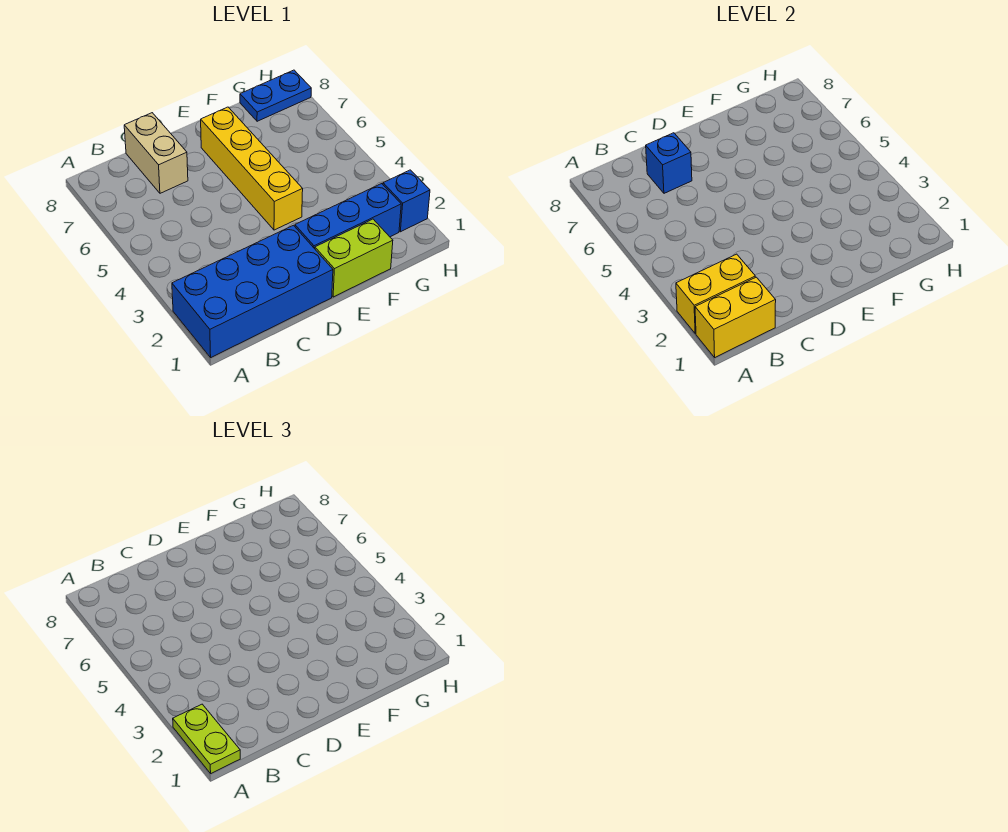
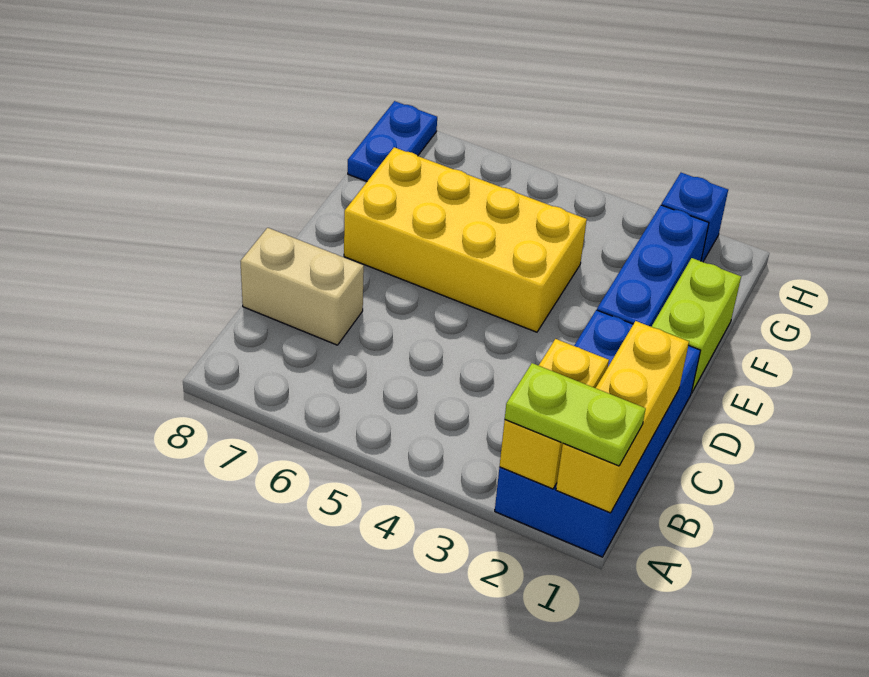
yellow 1x2 brick [695,277,776,357] -> yellow 1x3 brick [556,321,689,513]
blue 1x1 brick [646,133,692,193] -> none
yellow 1x4 brick [201,107,303,230] -> yellow 2x4 brick [344,147,587,332]

